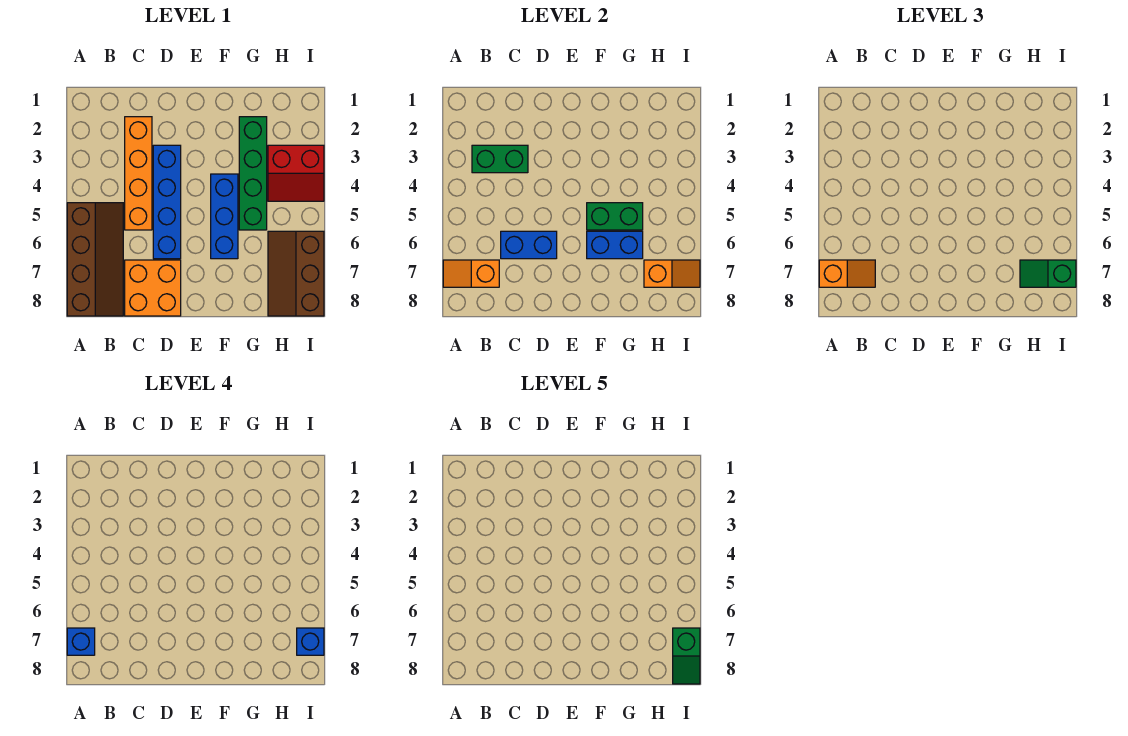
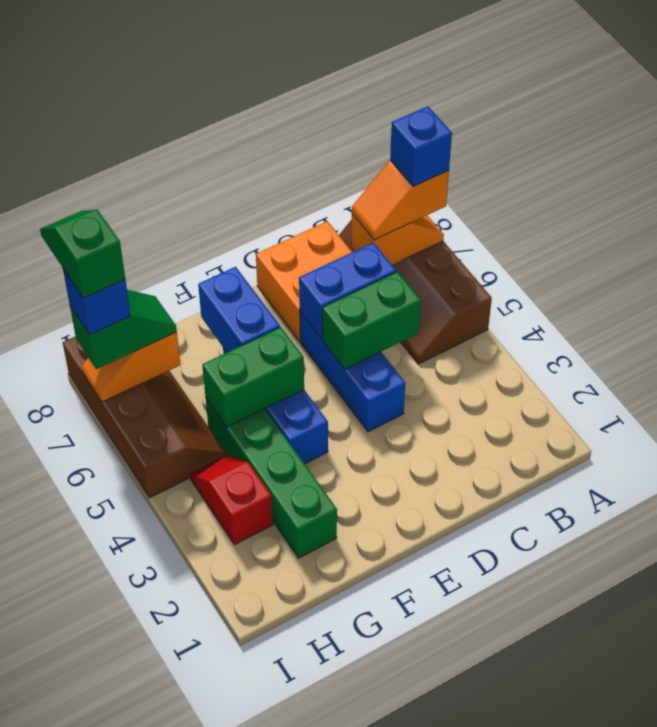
green 1x2 brick [472,145,528,173] -> green 1x2 brick moved to [322,272,421,369]
orange 1x4 brick [125,117,152,230] -> none
blue 1x4 brick [153,145,181,259] -> blue 1x3 brick [300,312,405,432]
blue 1x2 brick [587,231,643,259] -> blue 1x2 brick turned to [198,267,280,352]
red 2x2 slope [268,145,324,201] -> red 1x2 slope [190,455,273,545]
brown 2x3 slope [268,231,324,316] -> brown 2x4 slope [63,336,227,498]

